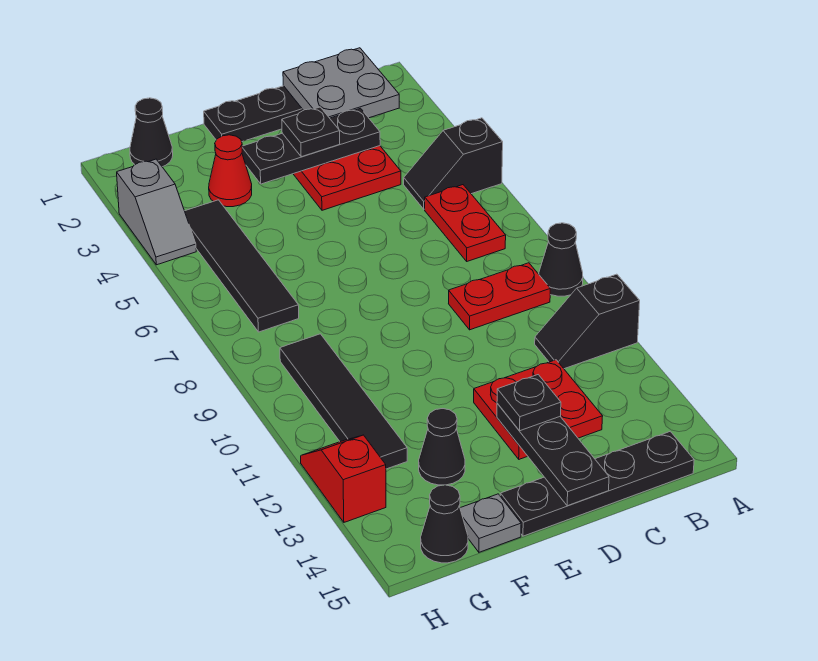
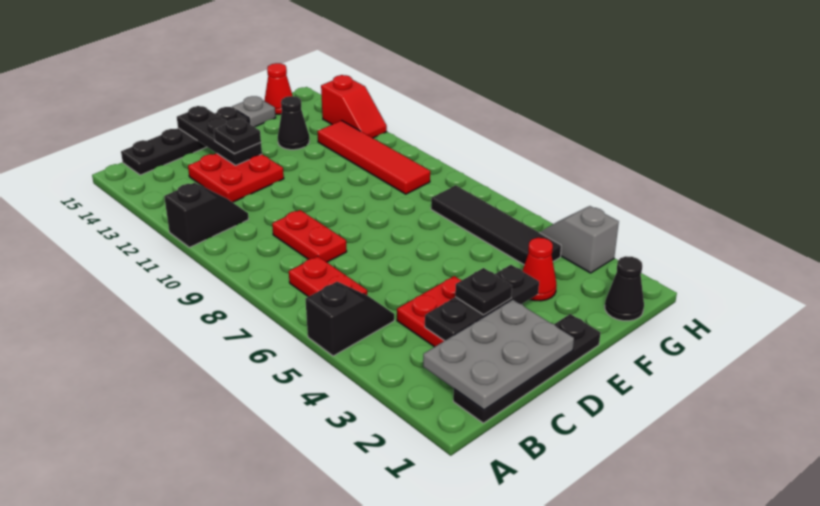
black 1x1 cone [539,223,583,296] -> none
grey 2x2 plate [283,48,399,118] -> grey 2x3 plate [423,300,574,410]
red 1x2 plate [449,263,550,330] -> red 1x2 plate turned to [272,210,347,262]
black 1x4 tile [280,334,407,469] -> red 1x4 tile [317,121,430,194]
black 1x1 cone [421,485,468,563] -> red 1x1 cone [264,63,293,114]

